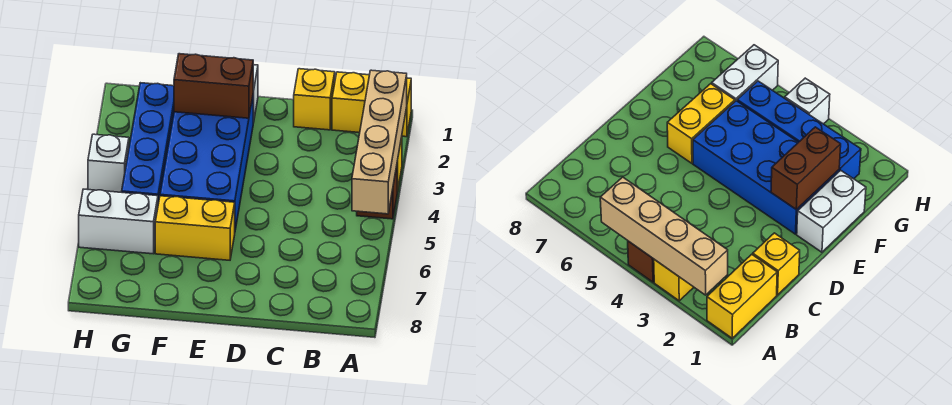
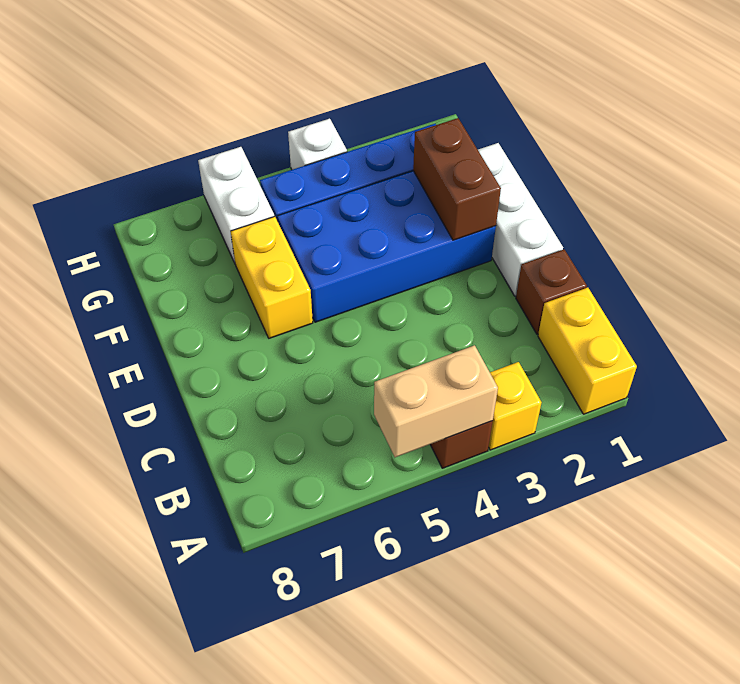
tan 1x4 brick [352,70,407,214] -> tan 1x2 brick [374,345,498,457]
yellow 1x1 brick [294,69,335,130] -> brown 1x1 brick [516,249,587,334]
white 1x2 brick [797,170,866,252] -> white 1x3 brick [478,143,563,296]

